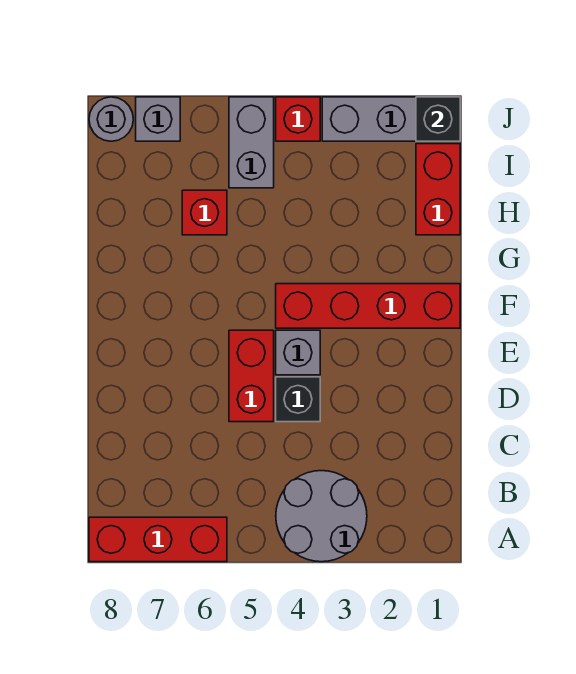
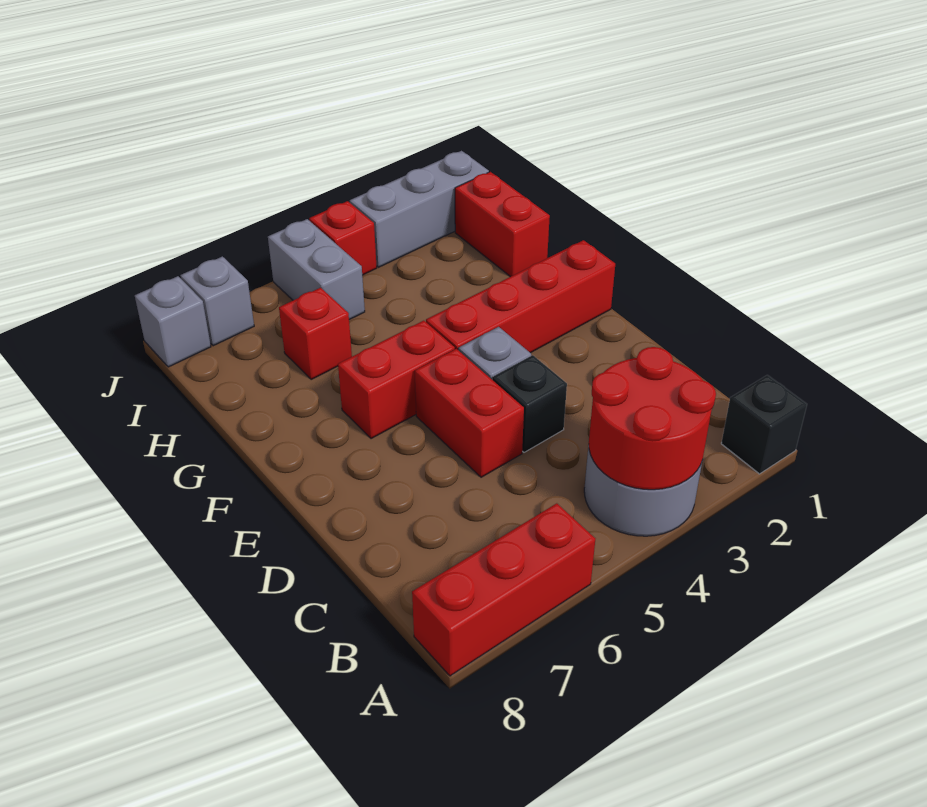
none -> red 2x2 round brick [589,347,716,490]
none -> red 1x2 brick [338,321,455,439]
black 1x1 brick [416,97,460,141] -> black 1x1 brick moved to [721,375,807,474]
grey 1x1 round brick [89,97,133,141] -> grey 1x1 brick [135,276,211,367]

